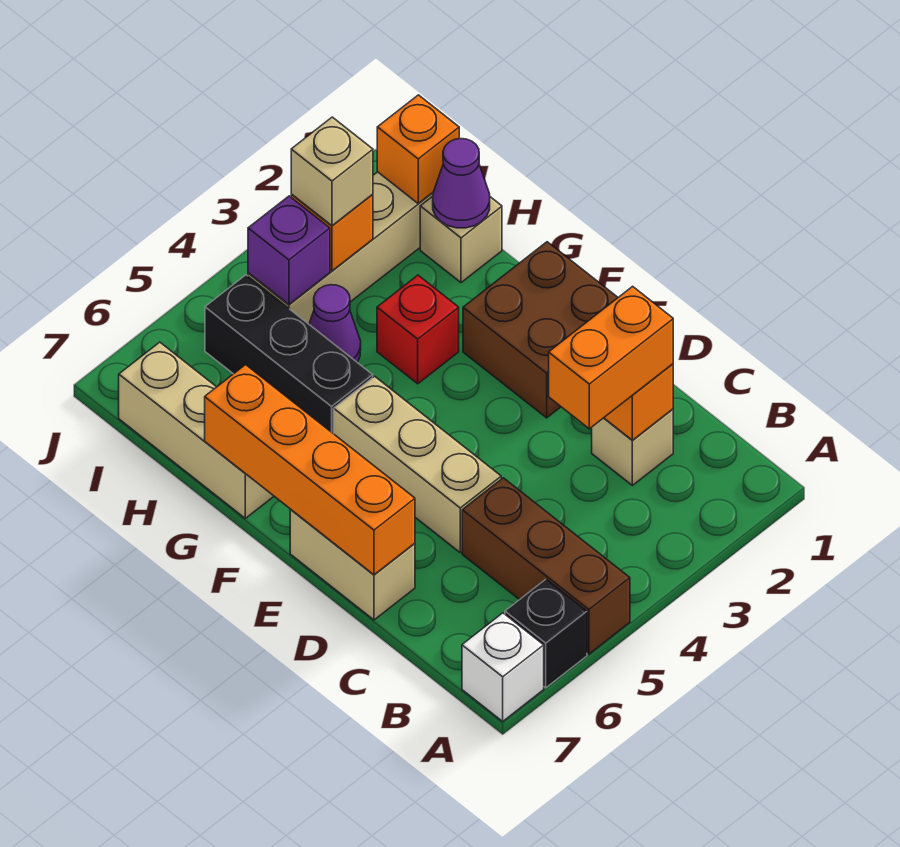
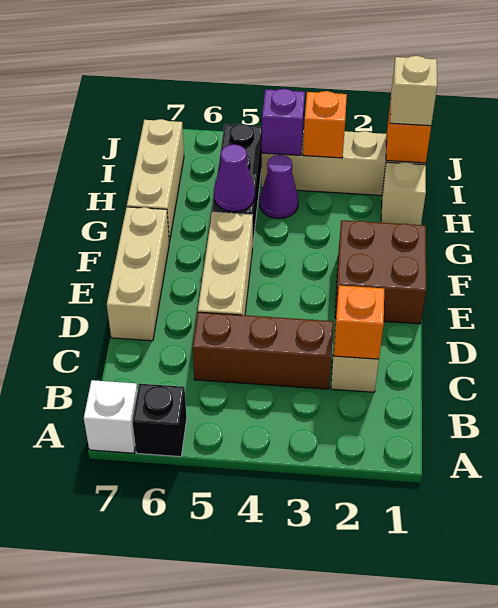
brown 1x3 brick [462,478,630,654] -> brown 1x3 brick turned to [193,312,333,389]
orange 1x2 brick [549,286,673,429] -> none
tan 1x2 brick [290,510,415,620] -> tan 1x3 brick [107,207,169,341]
orange 1x4 brick [205,365,415,575] -> none
red 1x1 brick [377,275,459,384] -> none
purple 1x1 cone [433,139,490,228] -> purple 1x1 cone moved to [214,144,255,212]
tan 1x1 brick [291,117,373,226] -> tan 1x1 brick moved to [390,56,437,126]

